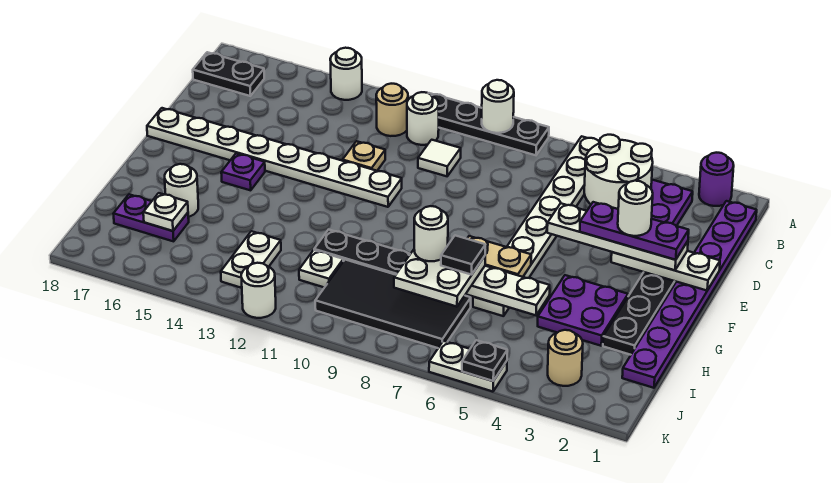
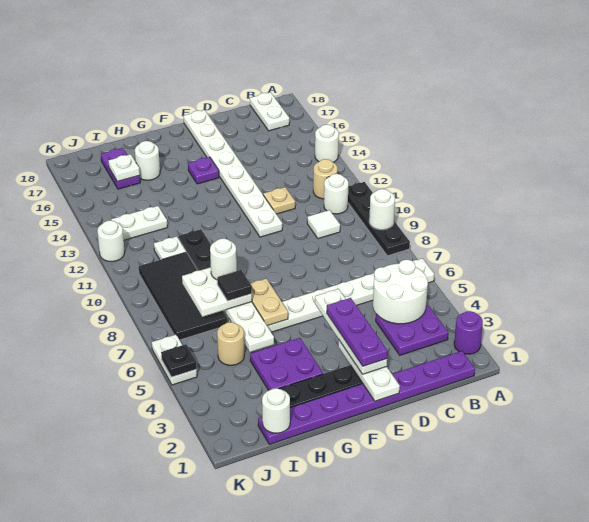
black 1x2 plate [193,52,264,96] -> white 1x2 plate [250,92,289,131]
white 1x1 round brick [618,181,653,236] -> white 1x1 round brick moved to [262,388,290,433]
tan 1x1 round brick [548,330,583,386] -> tan 1x1 round brick moved to [217,322,245,365]

